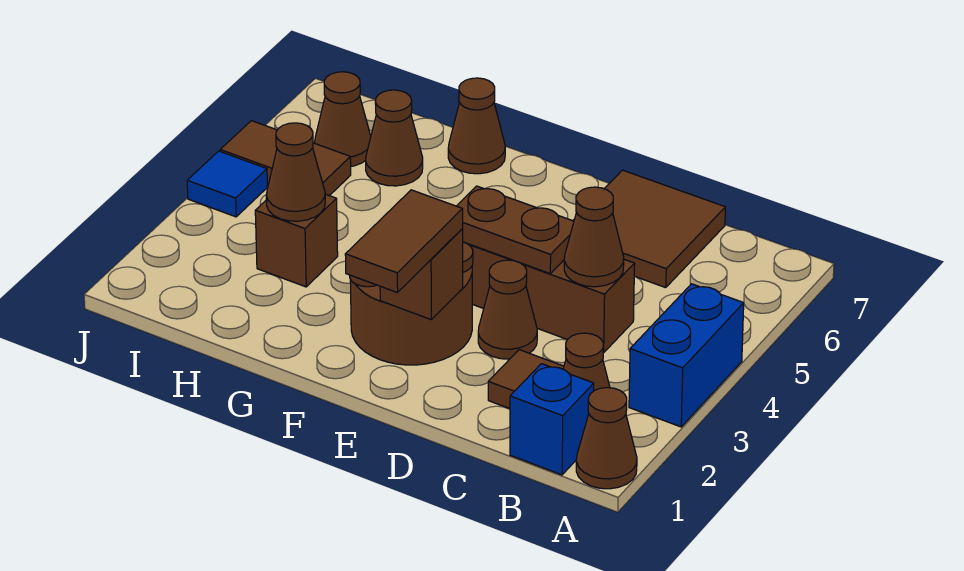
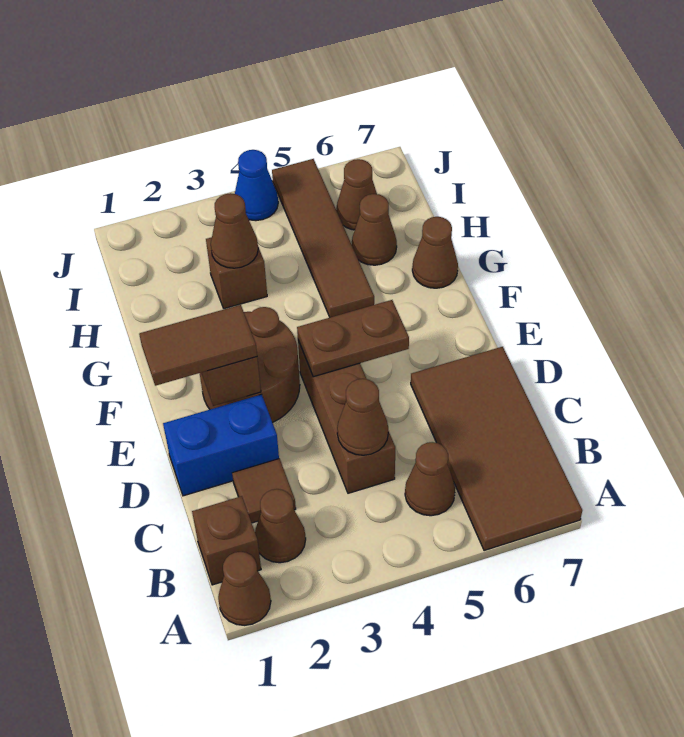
blue 1x2 brick [629,284,744,427] -> blue 1x2 brick moved to [163,394,279,496]
blue 1x1 brick [510,364,594,475] -> brown 1x1 brick [192,496,261,585]
brown 2x2 tile [573,170,725,288] -> brown 2x4 tile [411,347,582,551]
brown 1x1 cone [478,260,537,359] -> brown 1x1 cone moved to [405,442,455,516]
brown 1x2 plate [457,186,574,273] -> brown 1x2 plate turned to [297,300,409,377]
brown 1x2 tile [220,121,351,196] -> brown 1x4 tile [272,159,374,317]
blue 1x1 tile [187,151,267,217] -> blue 1x1 cone [235,150,278,221]

